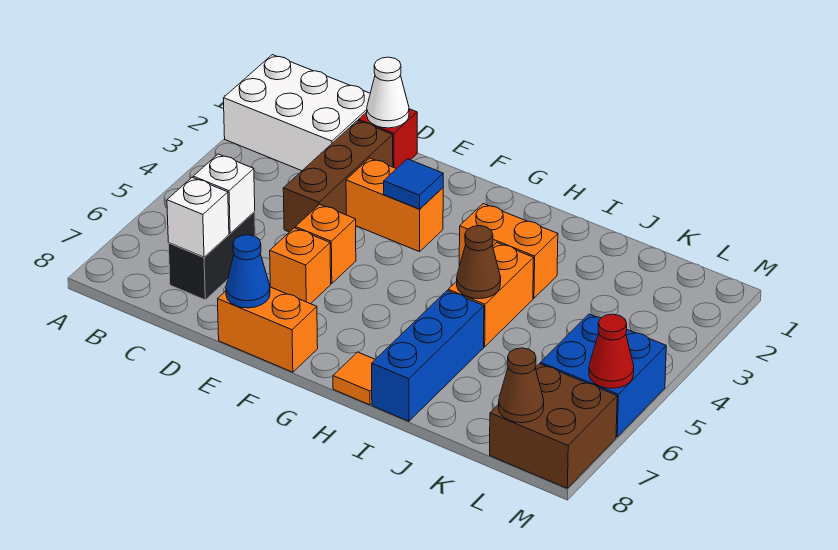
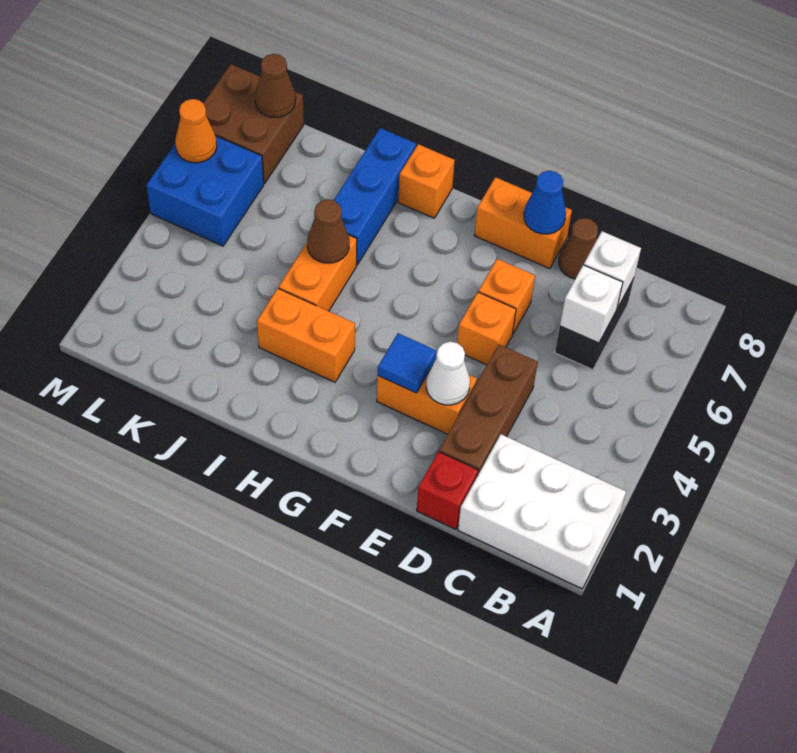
white 1x1 cone [367,57,409,128] -> white 1x1 cone moved to [426,342,470,405]
none -> brown 1x1 cone [559,218,598,279]
orange 1x1 tile [333,352,375,405] -> orange 1x1 brick [398,144,455,218]
red 1x1 cone [589,314,634,388] -> orange 1x1 cone [175,99,217,163]

